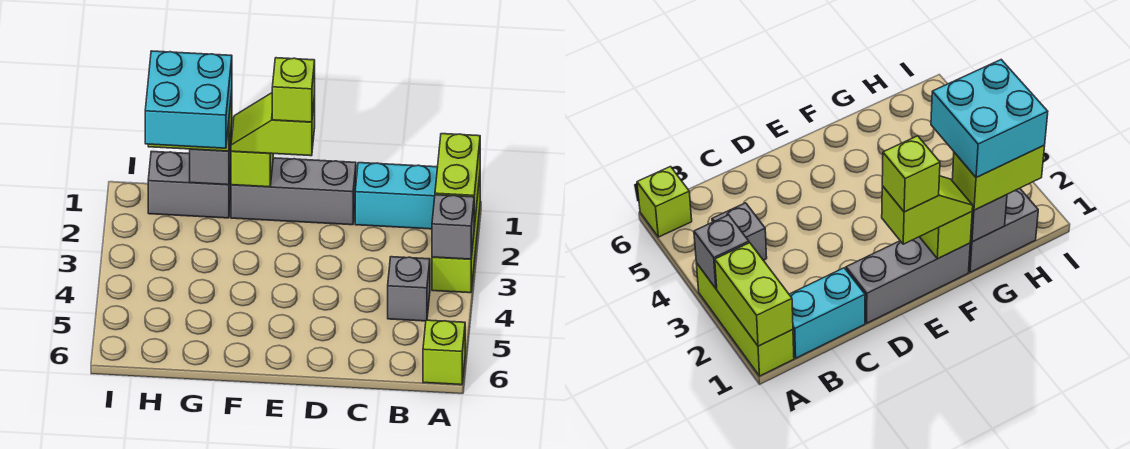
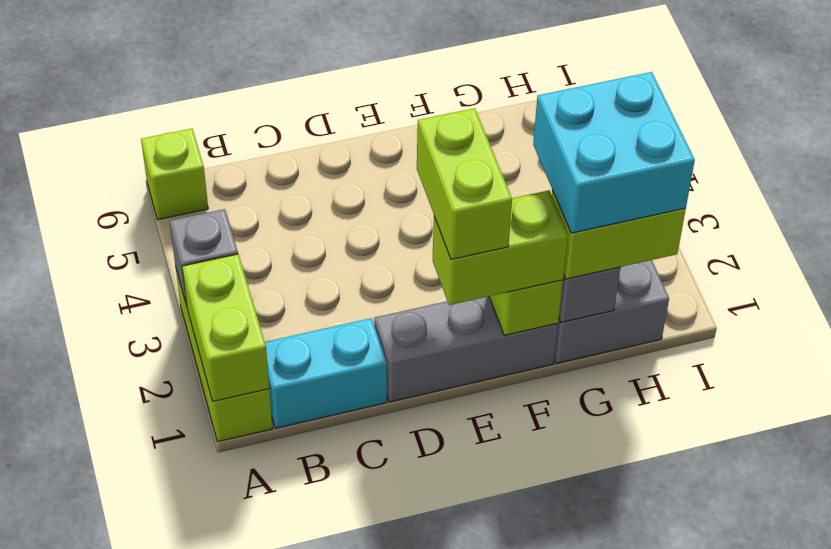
grey 1x1 brick [388,257,430,321] -> none
lime 1x2 slope [231,93,315,156] -> lime 1x2 brick [433,190,568,305]
lime 1x1 brick [272,58,315,122] -> lime 1x2 brick [417,108,512,259]

